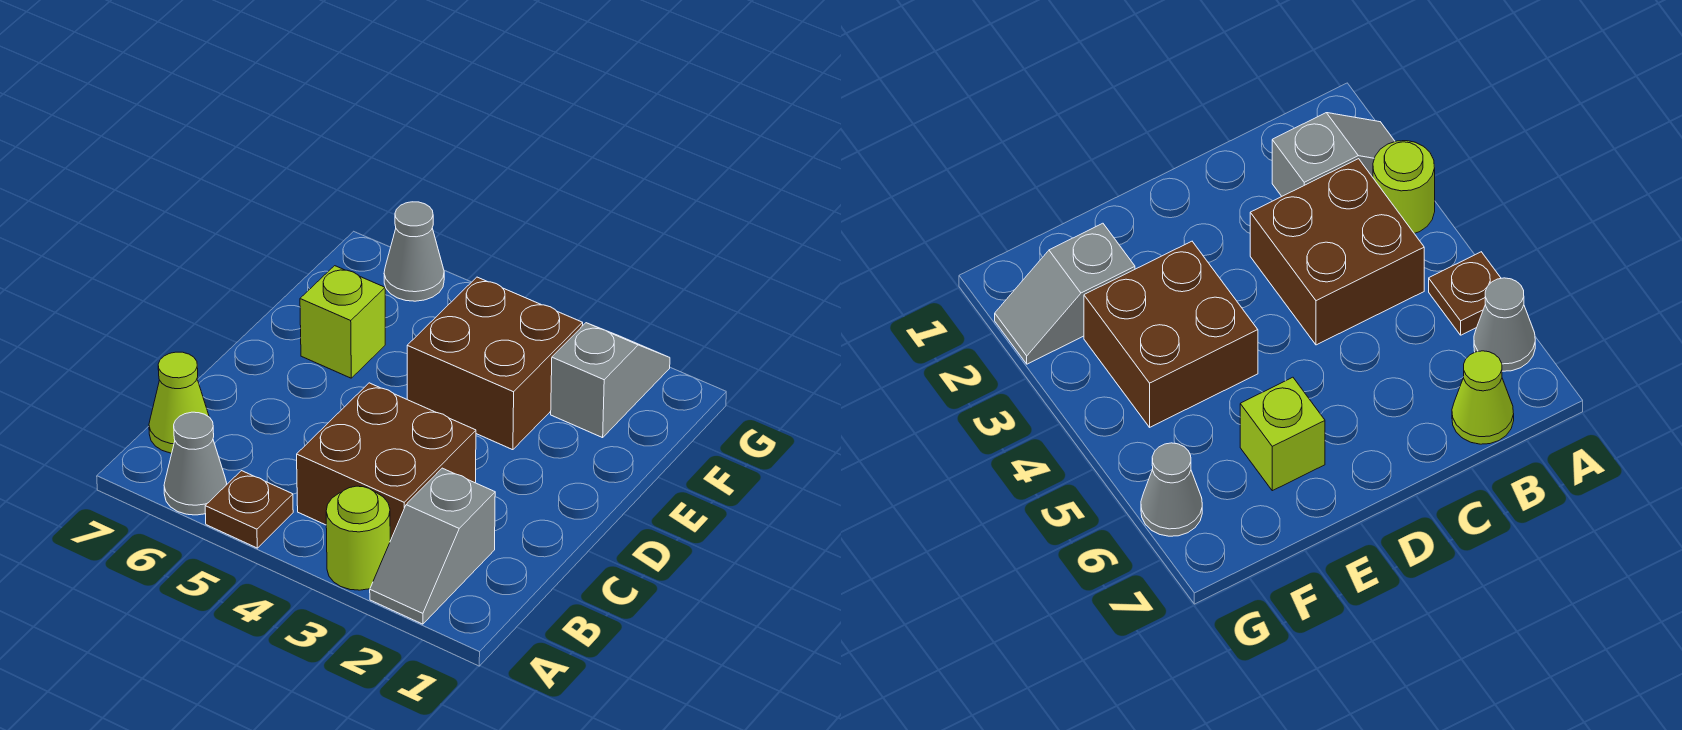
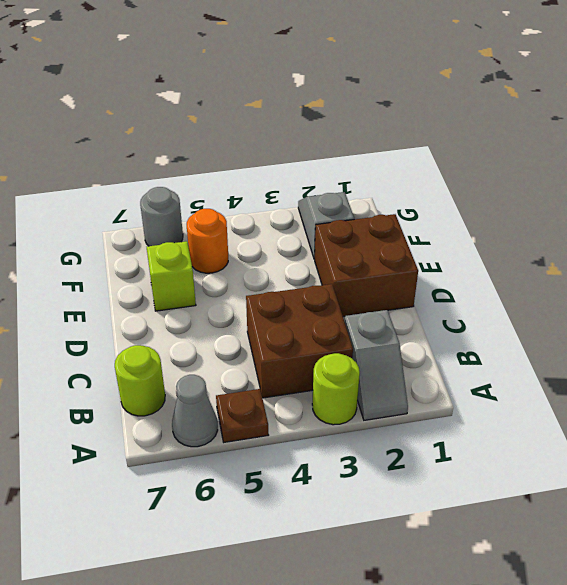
lime 1x1 cone [149,352,209,453] -> lime 1x1 round brick [115,345,165,416]
brown 2x2 brick [407,277,583,450] -> brown 2x2 brick moved to [315,214,418,317]
none -> orange 1x1 round brick [187,209,228,273]
grey 1x1 cone [384,202,444,301] -> grey 1x1 round brick [140,187,183,246]

